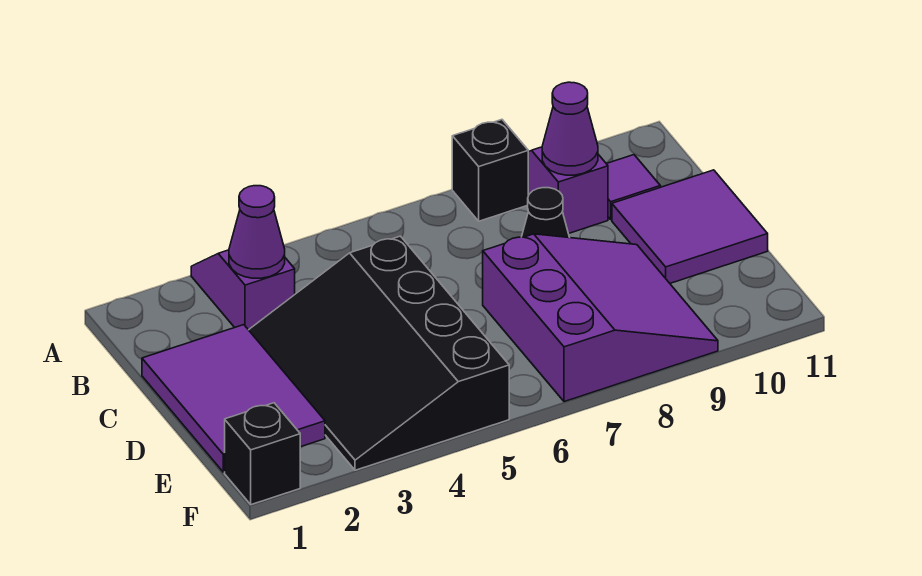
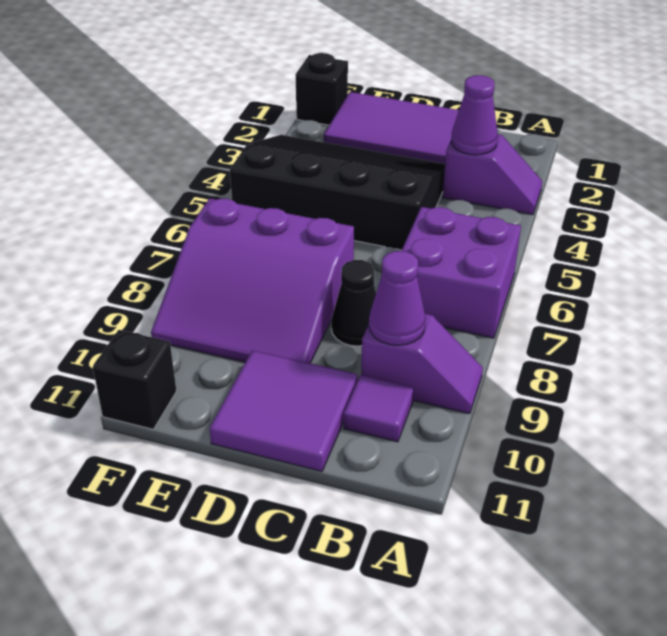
none -> purple 2x2 brick [402,207,521,338]
black 1x1 brick [452,120,528,221] -> black 1x1 brick moved to [93,330,176,429]

